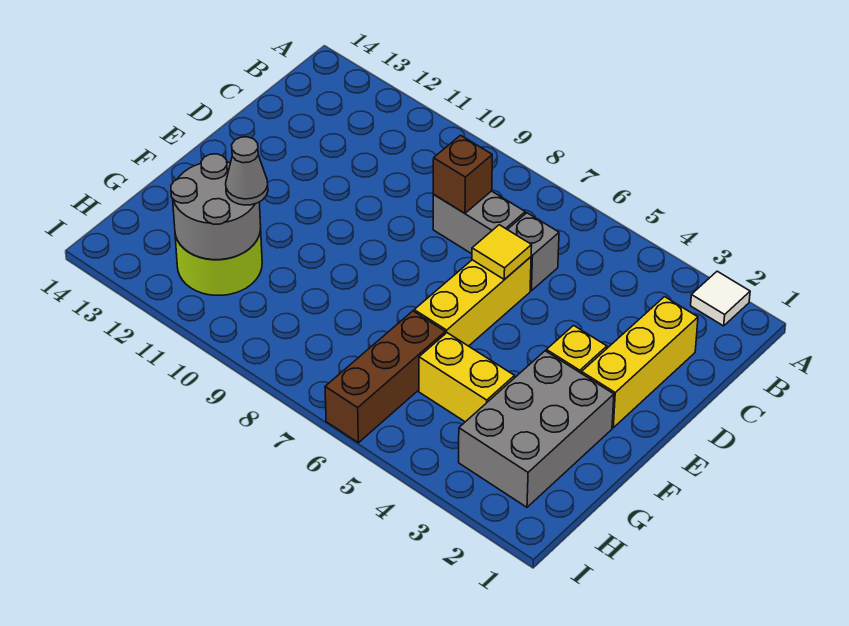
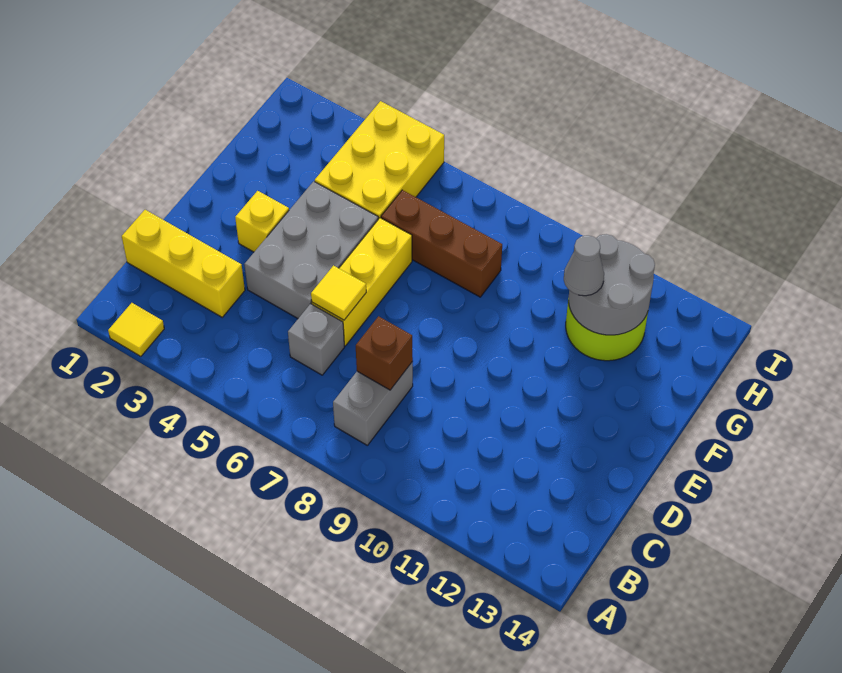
white 1x1 tile [691,271,750,326] -> yellow 1x1 tile [108,303,164,356]
yellow 1x3 brick [582,297,698,428] -> yellow 1x3 brick turned to [122,210,245,317]
grey 1x2 brick [433,191,525,254] -> grey 1x2 brick turned to [333,362,413,445]
grey 2x3 brick [459,351,614,507] -> grey 2x3 brick moved to [244,181,378,318]
yellow 1x2 brick [419,333,515,422] -> yellow 2x3 brick [315,101,444,219]
brown 1x3 brick [325,311,445,443] -> brown 1x3 brick turned to [381,190,502,297]

